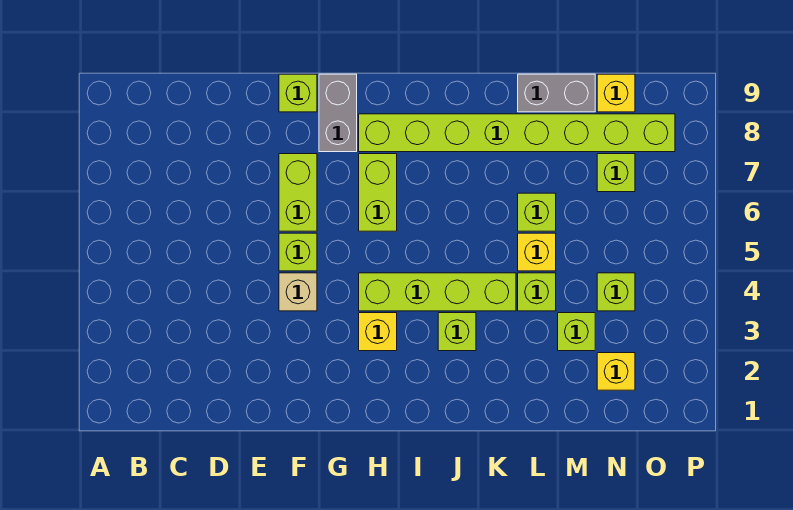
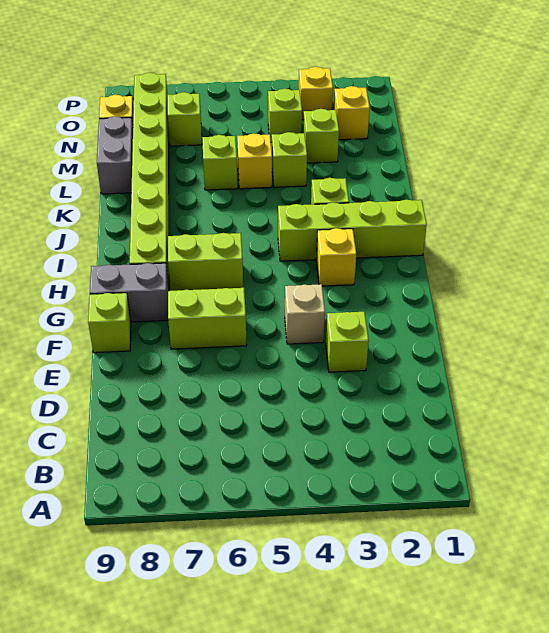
lime 1x1 brick [279,233,317,271] -> lime 1x1 brick moved to [326,312,369,372]
lime 1x4 brick [359,273,516,311] -> lime 1x4 brick turned to [278,200,427,261]
none -> yellow 1x1 brick [299,67,333,120]

